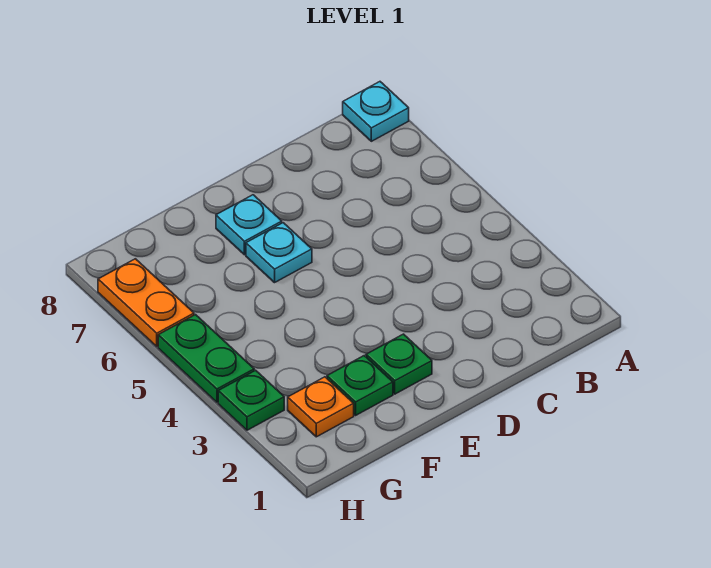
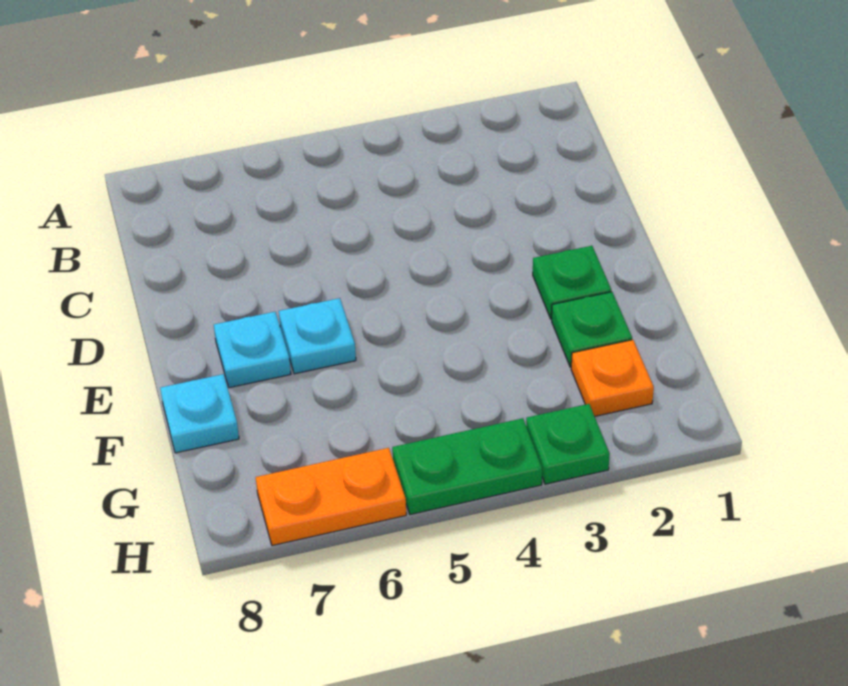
cyan 1x1 plate [343,82,409,141] -> cyan 1x1 plate moved to [160,374,239,453]

